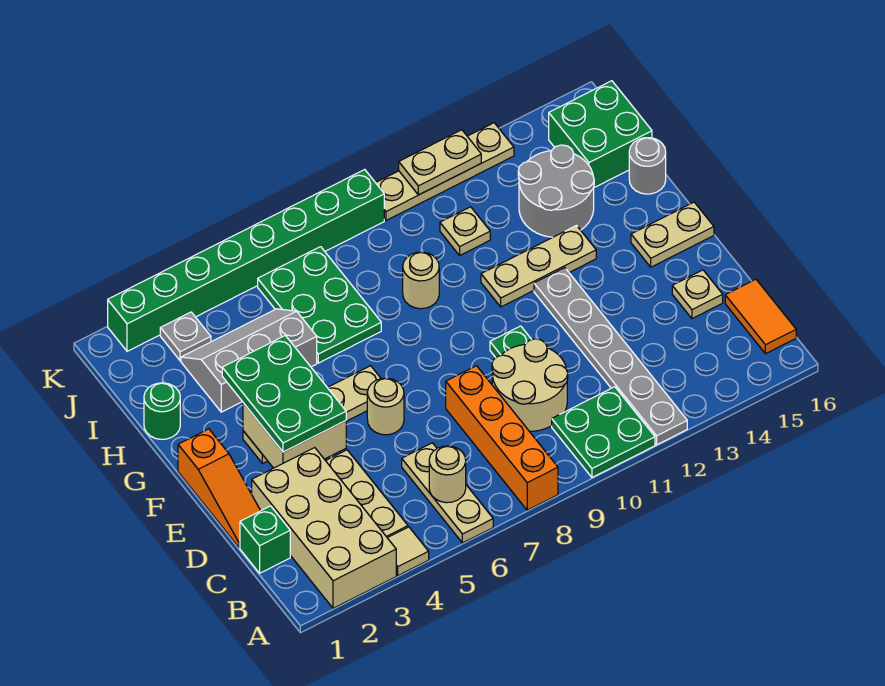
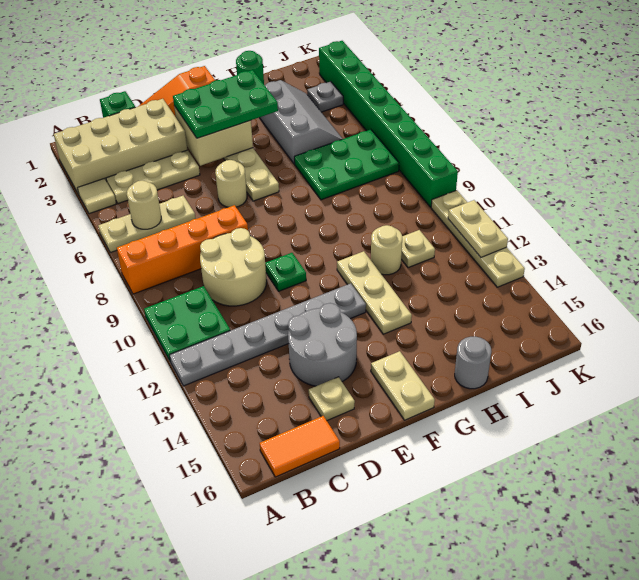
tan 1x1 round brick [403,252,439,309] -> tan 1x1 round brick moved to [371,225,402,275]
grey 2x2 round brick [518,145,594,237] -> grey 2x2 round brick moved to [288,303,357,386]
green 2x2 brick [549,81,652,188] -> none

